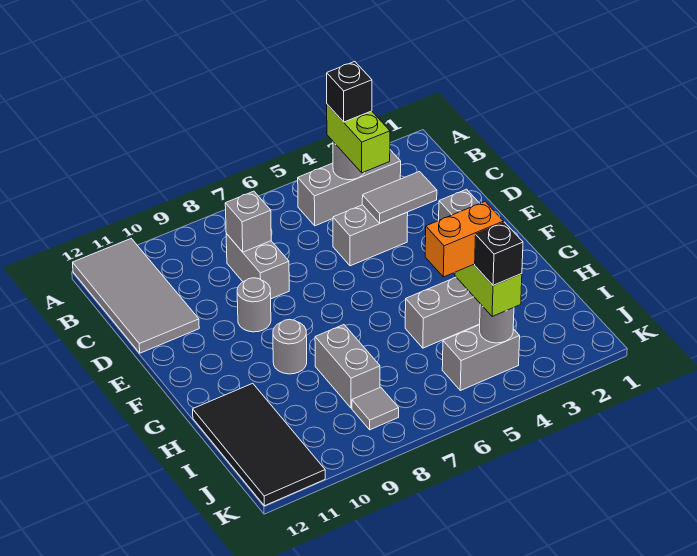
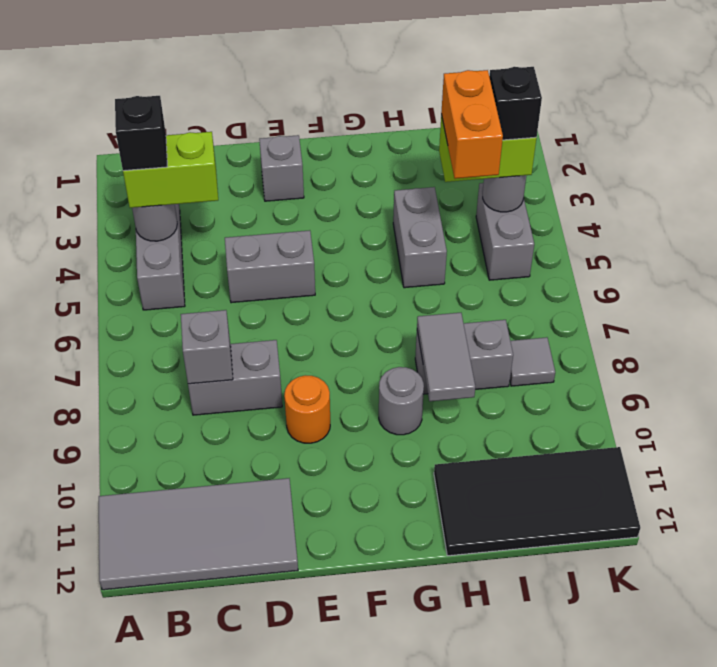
grey 1x2 tile [362,172,437,223] -> grey 1x2 tile moved to [417,313,475,401]
grey 1x2 brick [333,205,408,266] -> grey 1x2 brick turned to [225,230,315,303]
grey 1x1 round brick [237,278,271,332] -> orange 1x1 round brick [284,375,330,443]

